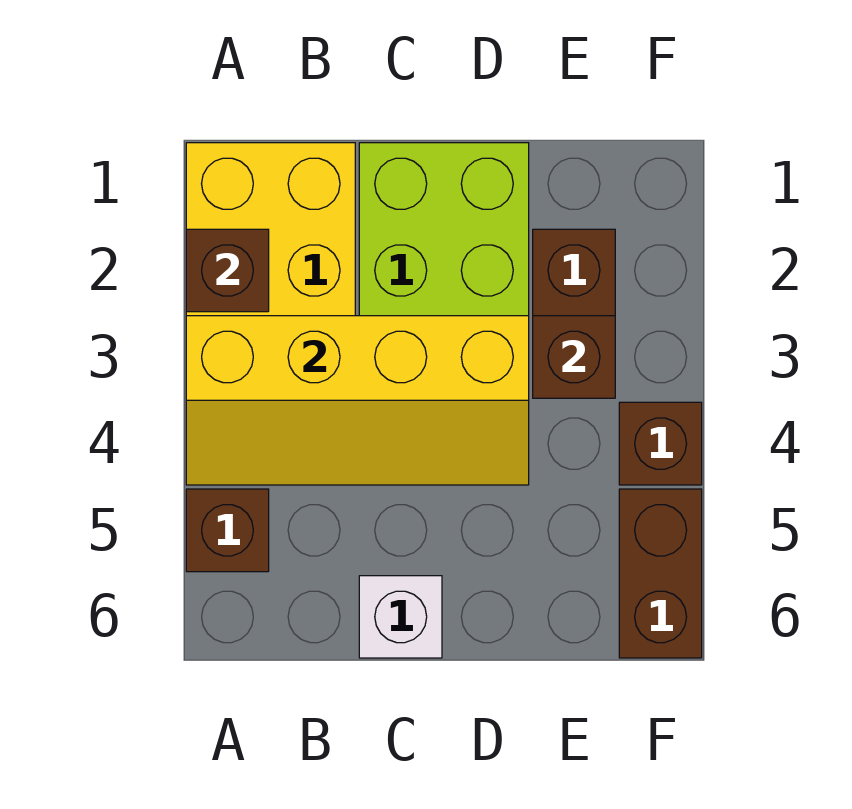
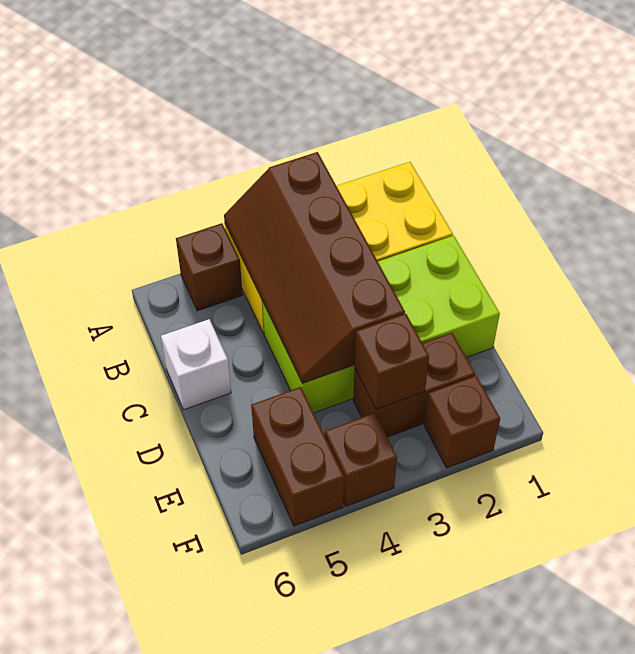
brown 1x1 brick [186,229,269,312] -> brown 1x1 brick moved to [424,376,500,468]
yellow 2x4 slope [186,316,529,485] -> brown 2x4 slope [224,152,405,383]
brown 1x2 brick [619,489,702,658] -> brown 1x2 brick turned to [251,387,344,526]

